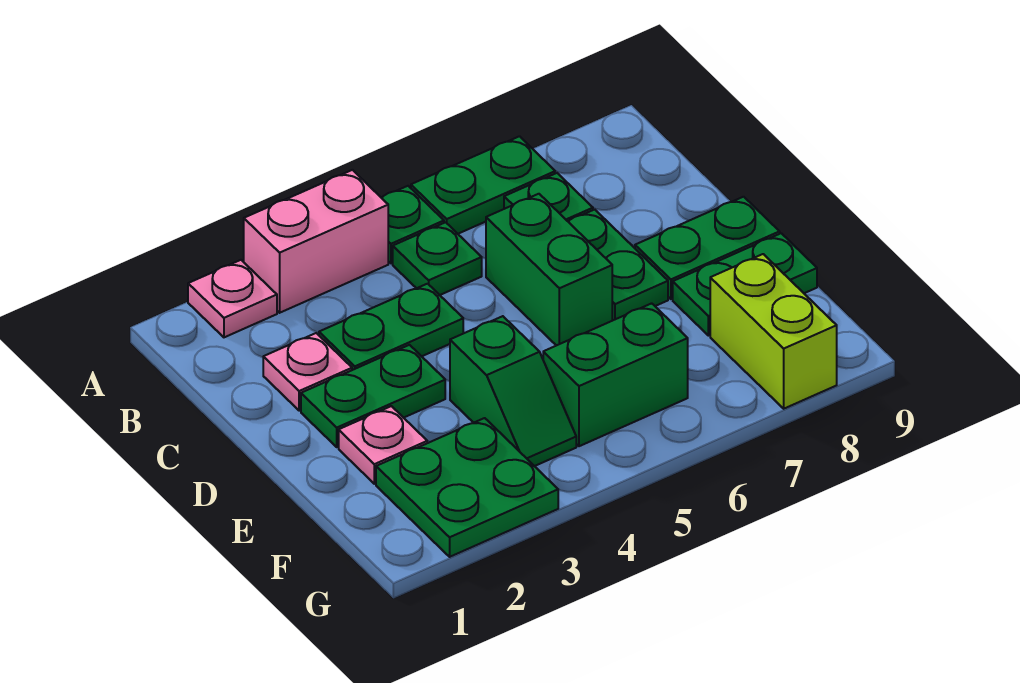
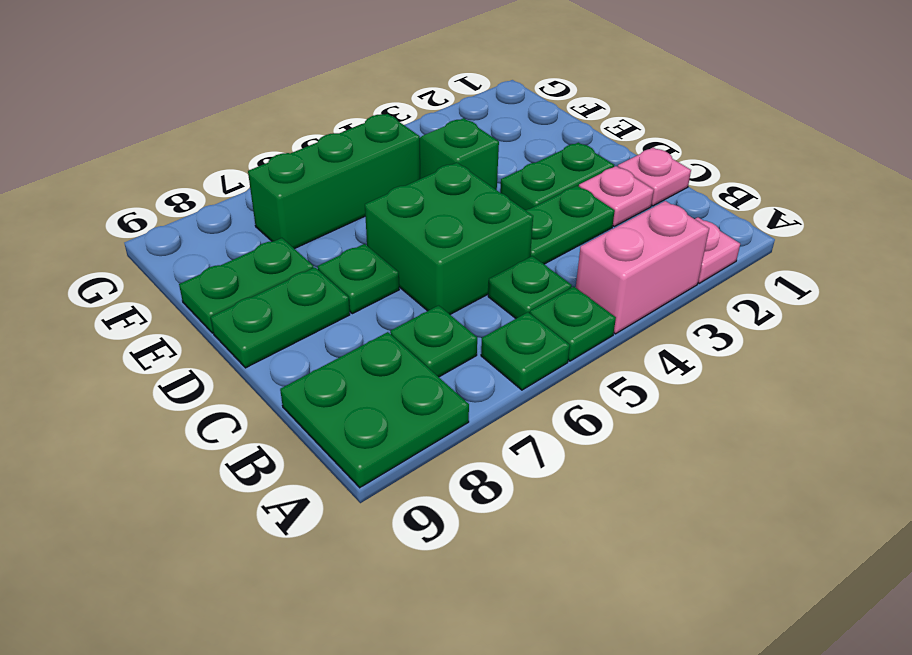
green 1x2 plate [411,136,555,234] -> green 1x1 plate [481,312,570,390]
green 1x2 brick [486,194,612,346] -> green 2x2 brick [365,163,533,314]
green 1x2 plate [568,209,668,321] -> green 1x1 plate [318,244,399,314]
pink 1x1 plate [339,406,427,484] -> pink 1x1 plate moved to [618,147,691,206]
green 2x2 plate [376,418,558,557] -> green 2x2 plate moved to [280,332,469,488]
green 1x2 brick [543,303,688,446] -> green 1x3 brick [248,114,420,249]
lime 1x2 brick [710,254,837,409] -> none

